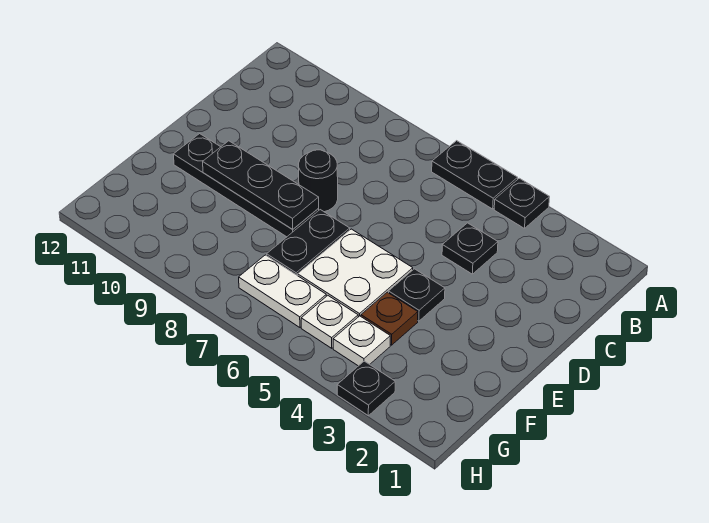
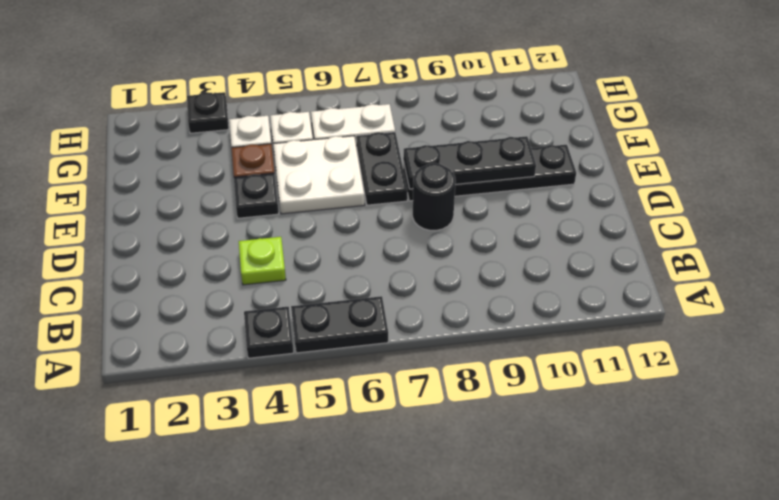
black 1x1 plate [442,223,498,274] -> lime 1x1 plate [239,237,286,285]

